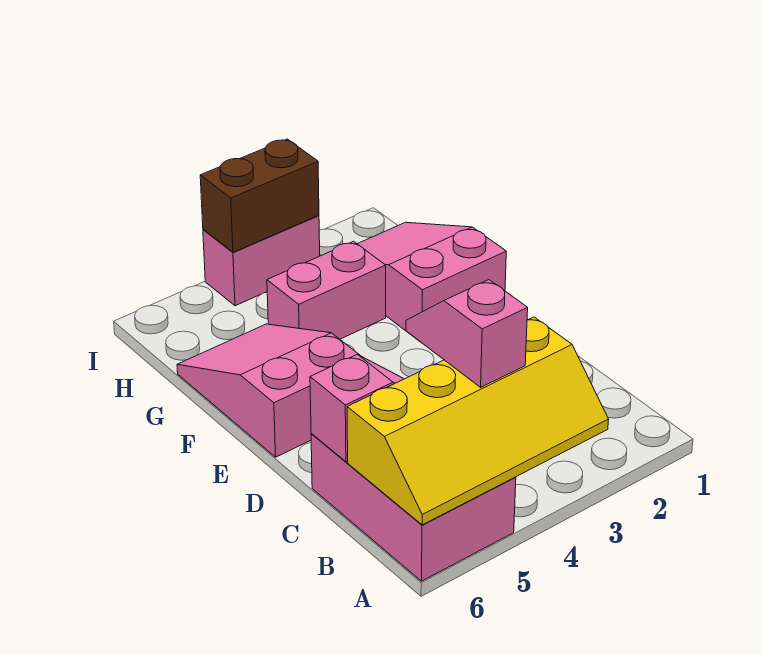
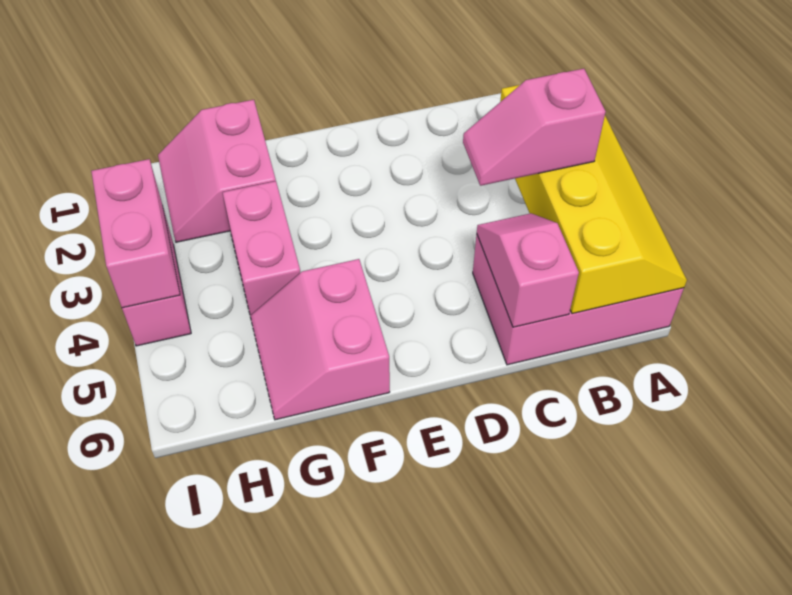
pink 2x3 slope [177,324,359,457] -> pink 2x2 slope [250,259,390,420]
pink 2x3 slope [358,222,506,341] -> pink 2x2 slope [158,100,276,242]
brown 1x2 brick [200,139,319,252] -> pink 1x2 brick [91,159,180,308]

